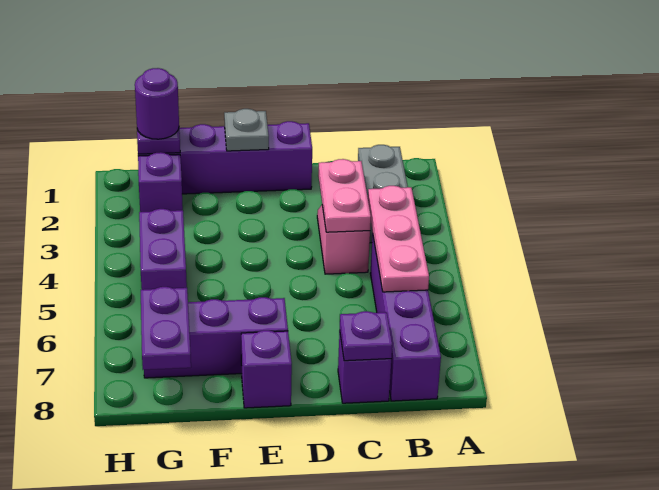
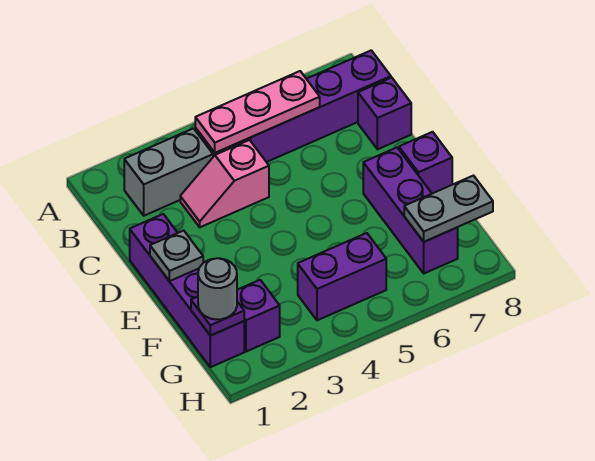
pink 1x2 plate [318,159,371,232] -> none
purple 1x1 plate [340,311,392,361] -> none
purple 1x1 round brick [135,68,179,139] -> grey 1x1 round brick [198,258,237,320]
purple 1x2 plate [141,287,191,370] -> grey 1x2 plate [404,176,493,242]

